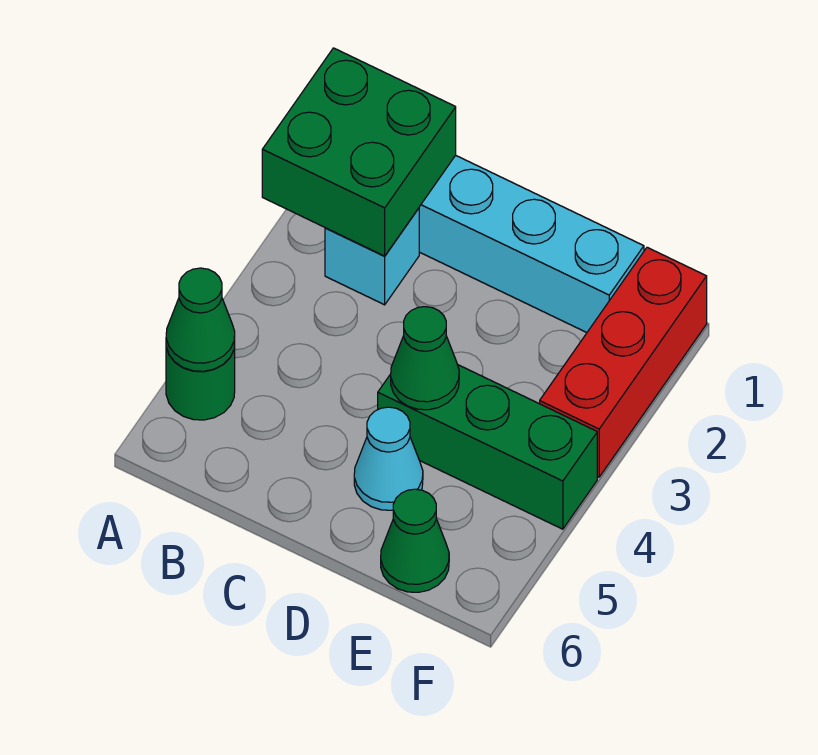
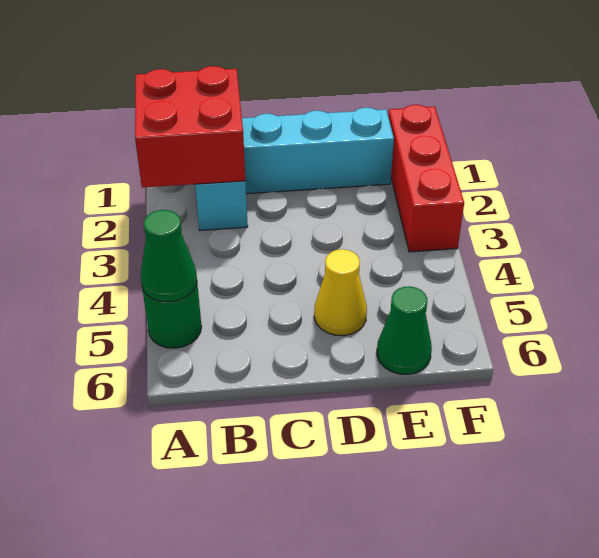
green 2x2 brick [262,48,456,256] -> red 2x2 brick [135,66,245,188]
green 1x3 brick [378,364,597,529] -> none
green 1x1 cone [391,307,459,410] -> none
cyan 1x1 cone [354,407,423,510] -> yellow 1x1 cone [314,249,367,336]

